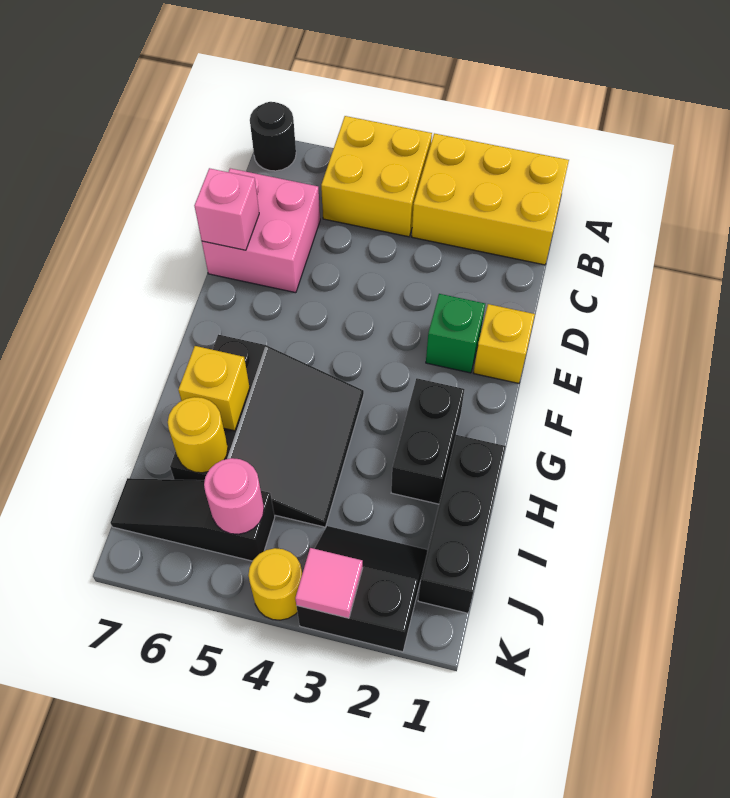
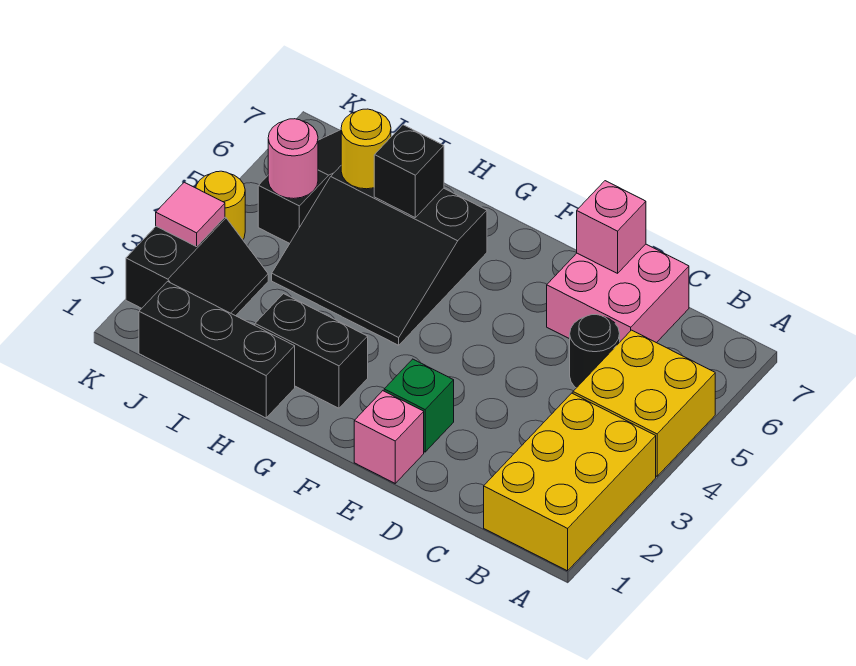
black 1x1 round brick [250,102,296,171] -> black 1x1 round brick moved to [570,315,620,388]
yellow 1x1 brick [474,304,535,383] -> pink 1x1 brick [354,391,424,483]
yellow 1x1 brick [178,346,250,431] -> black 1x1 brick [374,125,444,217]

